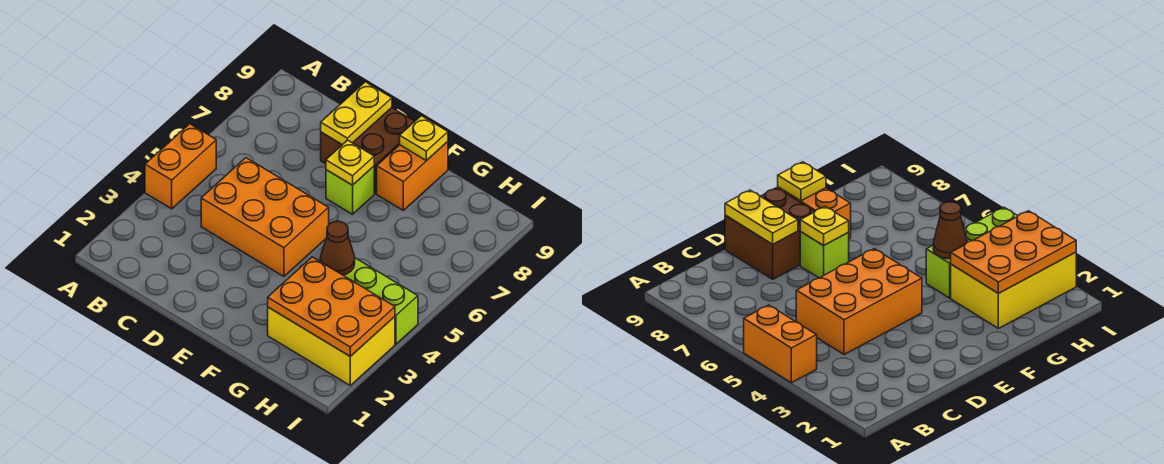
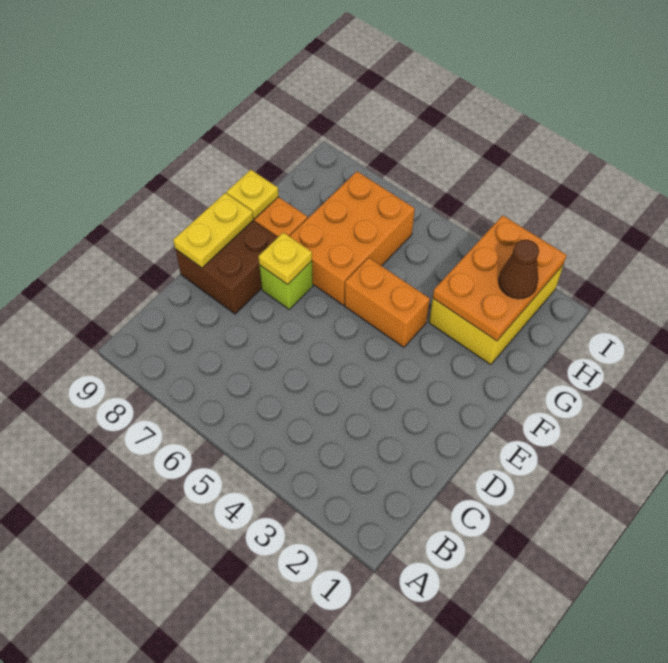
orange 1x2 brick [145,124,216,209] -> orange 1x2 brick moved to [345,258,430,347]
orange 2x3 brick [201,158,329,276] -> orange 2x3 brick moved to [289,171,415,305]
yellow 1x2 plate [321,82,392,145] -> yellow 1x2 plate turned to [173,193,253,268]
lime 1x3 brick [319,258,418,344] -> none
brown 1x1 cone [320,221,355,275] -> brown 1x1 cone moved to [498,240,539,299]

